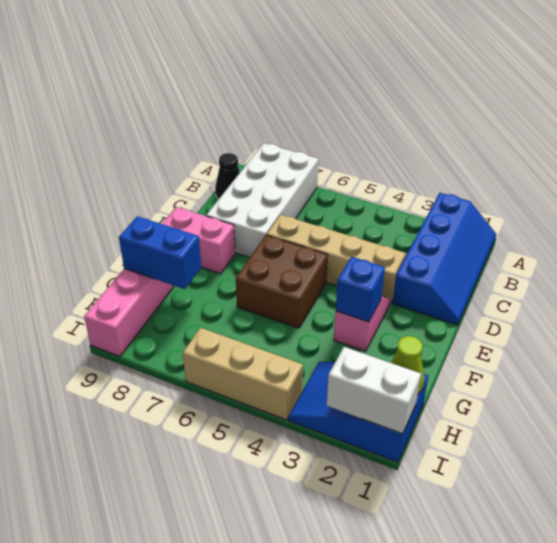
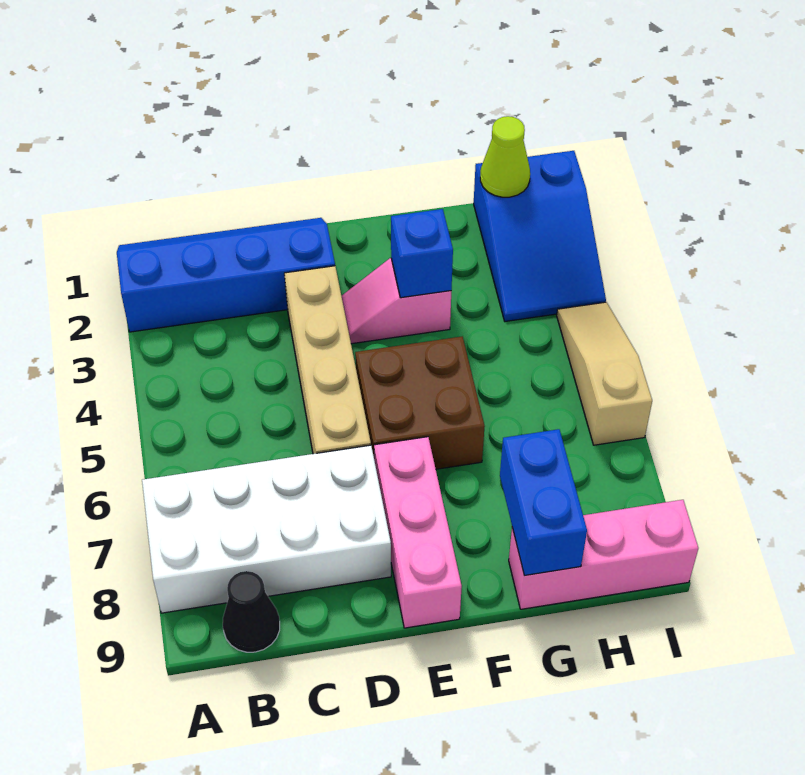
pink 1x2 brick [162,207,235,274] -> pink 1x3 brick [374,437,462,628]
white 1x2 brick [327,347,421,434] -> none
tan 1x3 brick [183,328,303,420] -> tan 1x3 slope [557,302,652,445]

